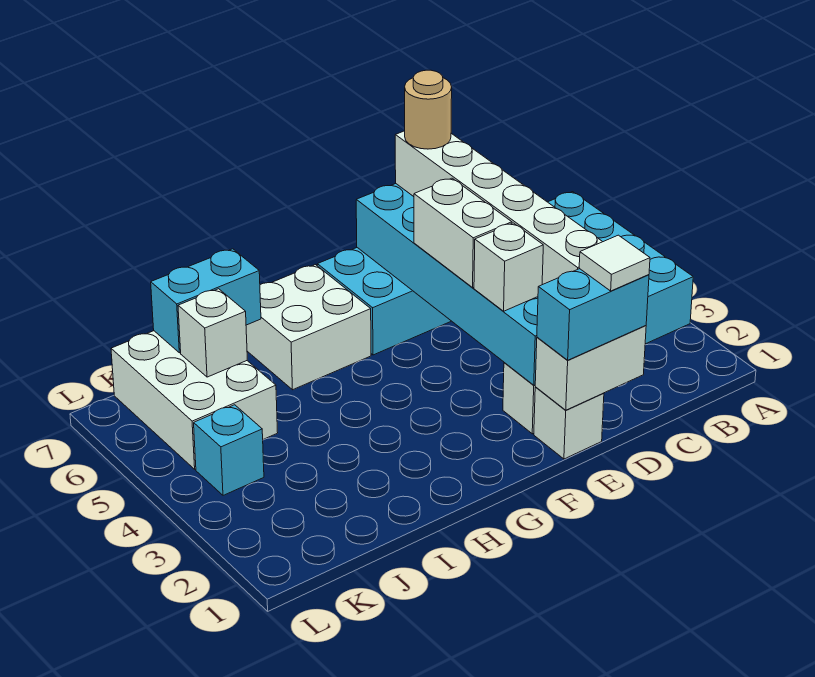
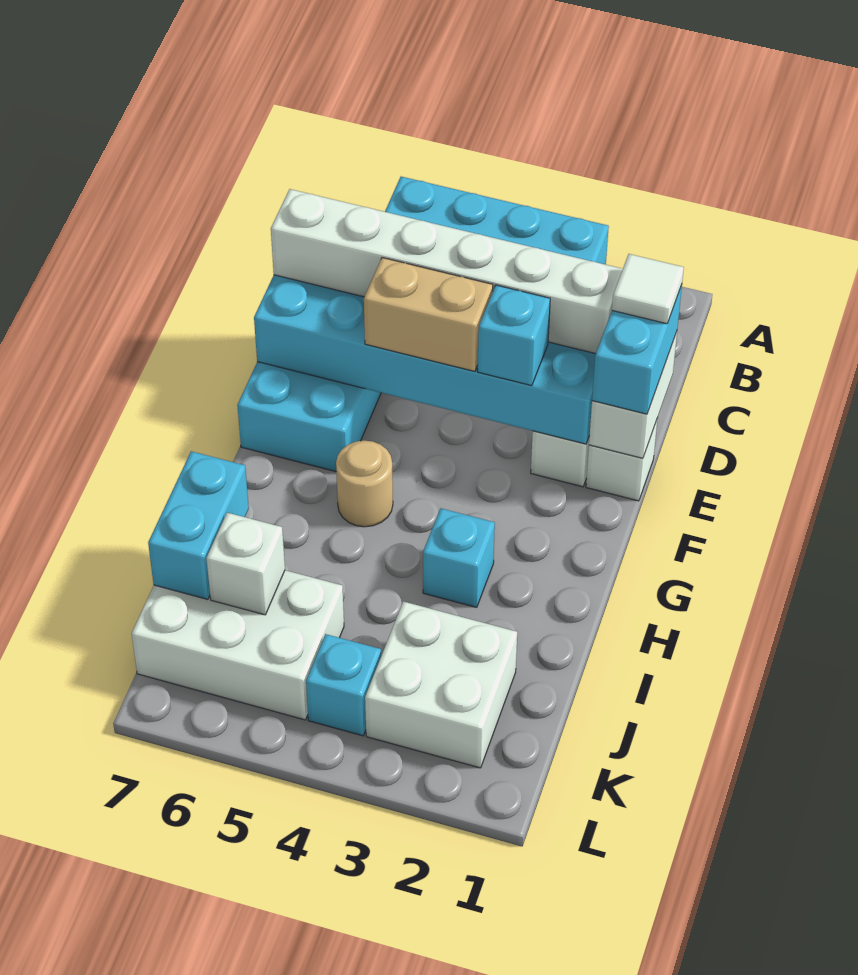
tan 1x1 round brick [405,70,452,149] -> tan 1x1 round brick moved to [336,440,393,527]
white 1x1 brick [474,223,543,311] -> cyan 1x1 brick [478,285,550,386]
white 1x2 brick [414,178,512,287] -> tan 1x2 brick [364,258,493,371]
white 2x2 brick [246,265,371,390] -> white 2x2 brick moved to [365,602,517,768]
none -> cyan 1x1 brick [423,508,495,607]

